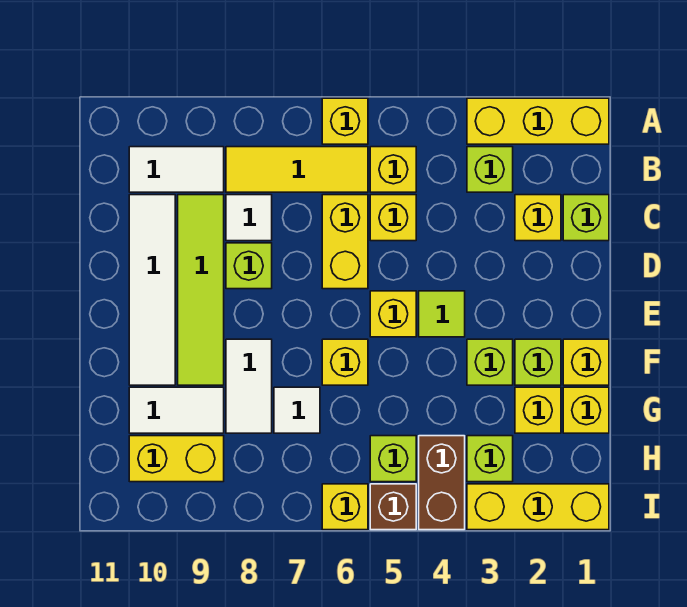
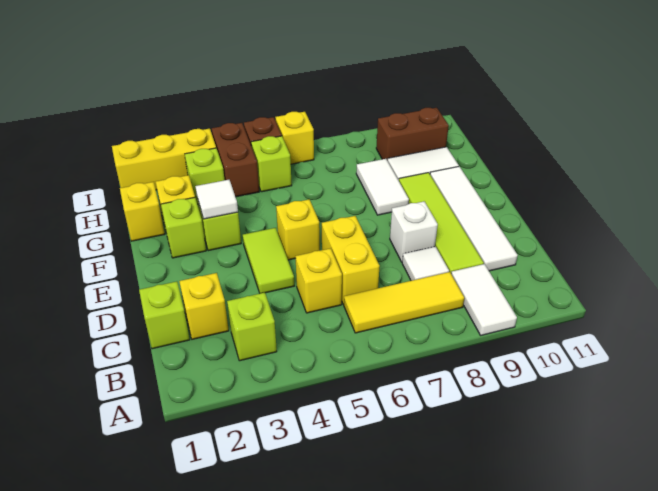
yellow 1x3 brick [467,98,609,144] -> none
yellow 1x1 brick [322,98,368,144] -> none
yellow 1x1 brick [370,147,416,192] -> none
white 1x2 tile [129,147,224,192] -> white 1x2 tile turned to [451,264,517,335]
lime 1x1 brick [226,243,272,289] -> white 1x1 brick [390,201,438,262]
lime 1x1 tile [419,291,465,337] -> lime 1x2 tile [243,228,294,293]
yellow 1x1 brick [563,339,609,385] -> none
yellow 1x1 brick [322,339,368,385] -> none
white 1x1 tile [274,387,320,433] -> white 1x1 tile moved to [195,180,238,219]
yellow 1x2 brick [129,436,224,482] -> brown 1x2 brick [376,108,449,161]

